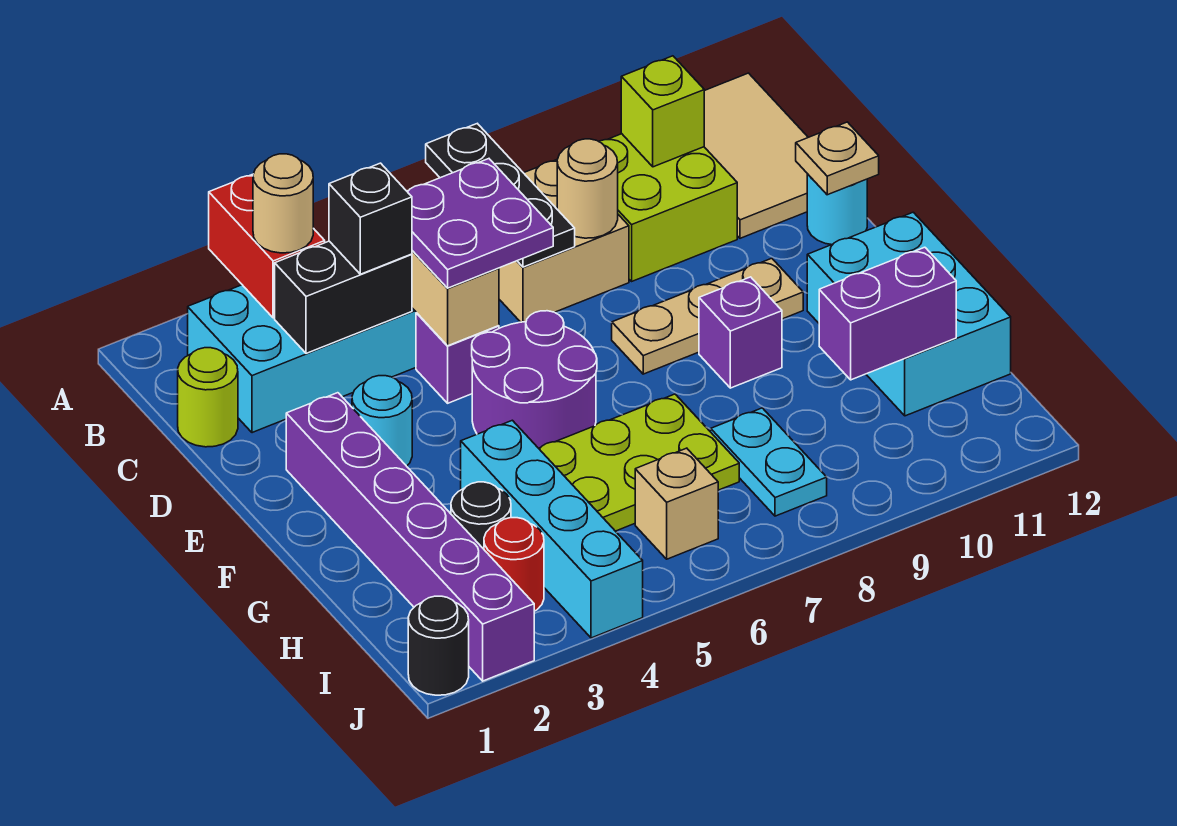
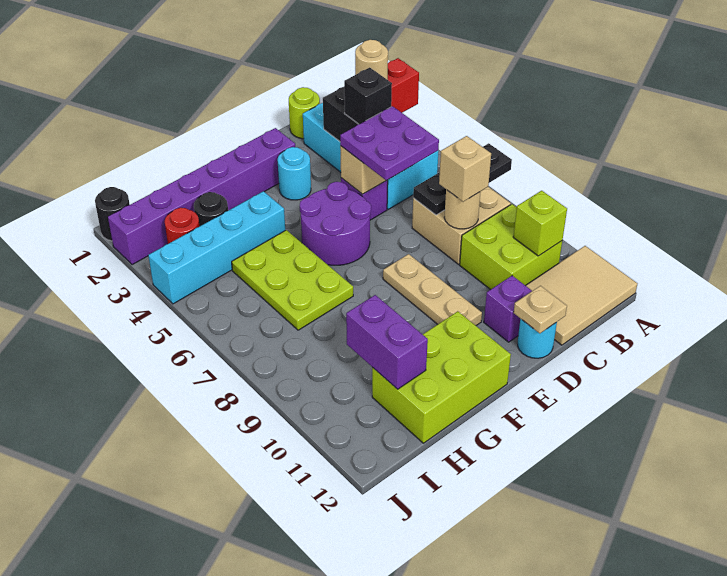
purple 1x1 brick [699,277,782,388] -> purple 1x1 brick moved to [484,276,532,342]
cyan 2x3 brick [807,212,1011,416] -> lime 2x3 brick [372,311,511,443]
cyan 1x2 plate [711,408,827,516] -> none
tan 1x1 brick [635,448,718,559] -> tan 1x1 brick moved to [439,136,491,202]

